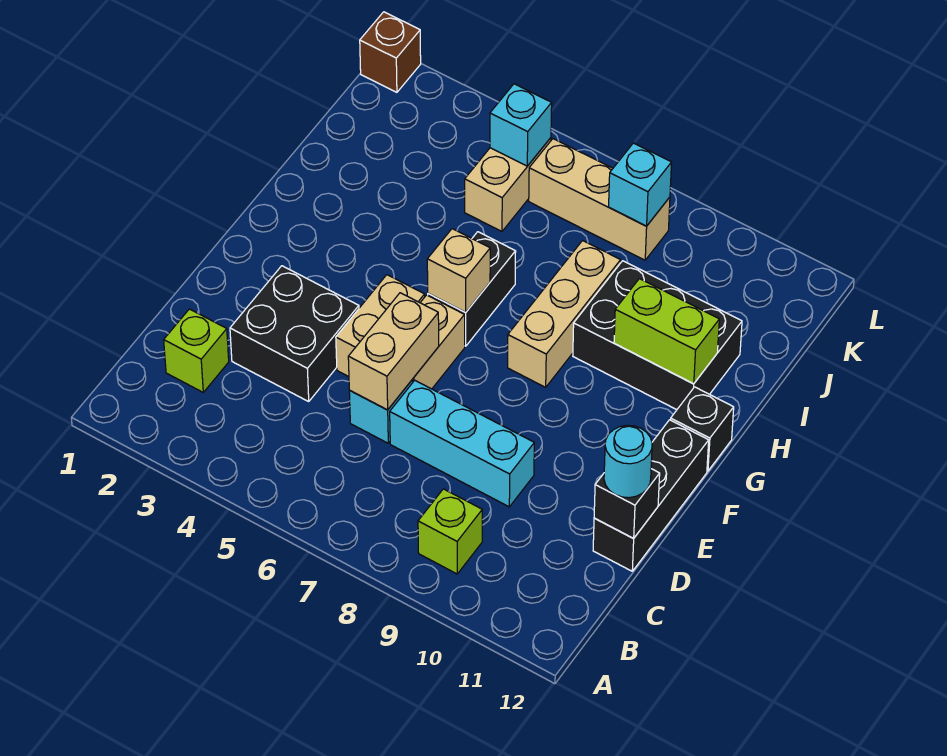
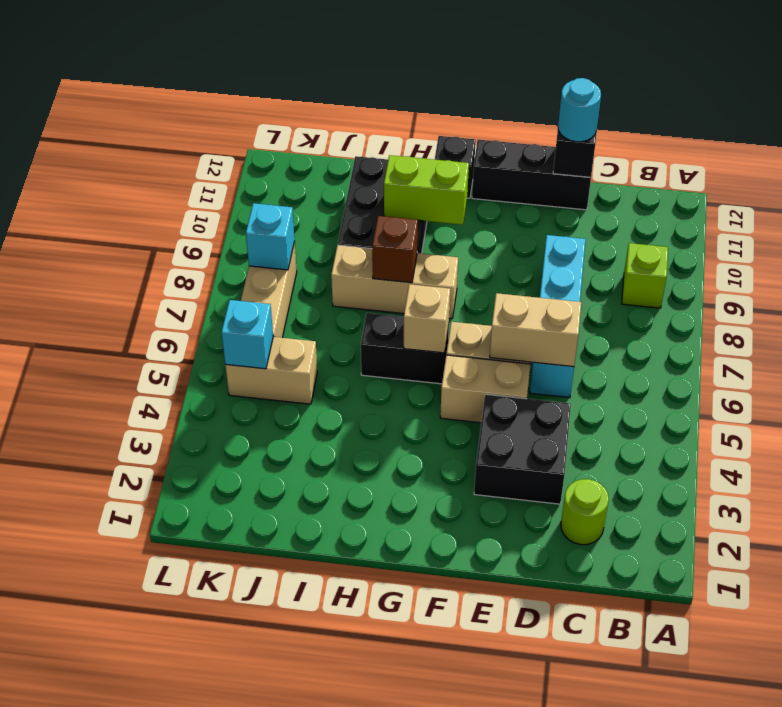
lime 1x1 brick [164,309,229,392] -> lime 1x1 round brick [561,479,609,545]
lime 1x2 brick [614,279,719,384] -> lime 1x2 brick turned to [384,155,469,225]
brown 1x1 brick [360,12,421,92] -> brown 1x1 brick moved to [372,216,418,283]

